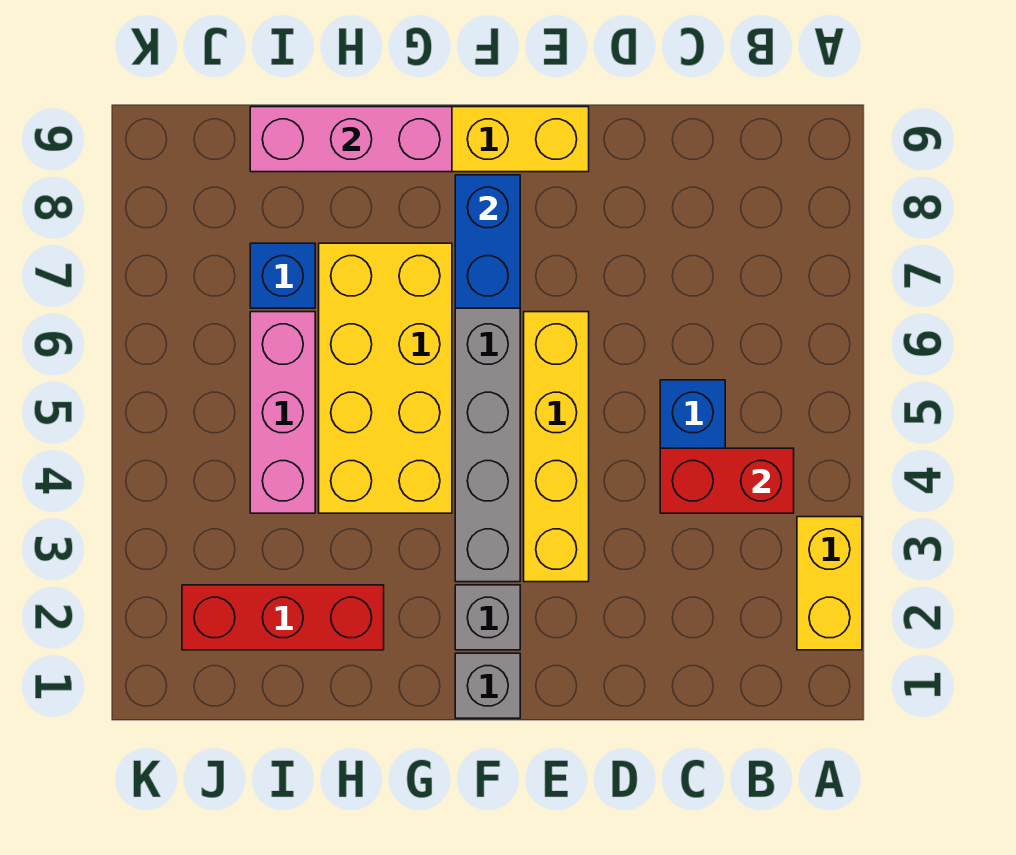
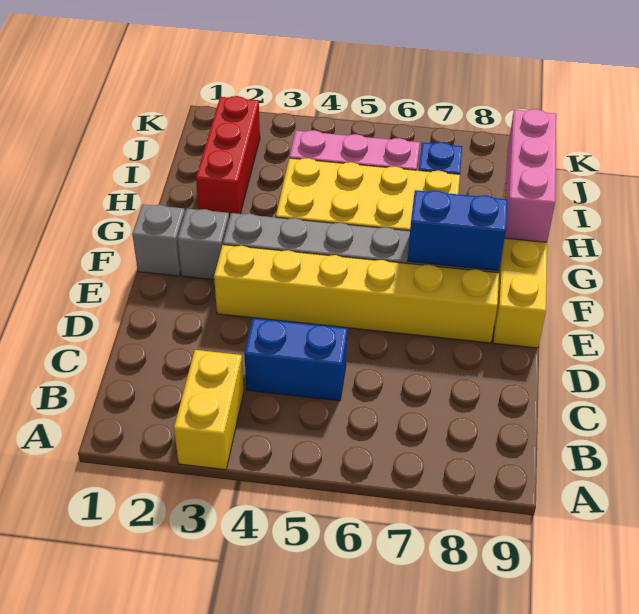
yellow 1x2 brick [797,517,862,650] -> yellow 1x2 brick turned to [174,350,244,470]
red 1x2 brick [660,448,794,513] -> none
yellow 1x4 brick [524,312,589,582] -> yellow 1x6 brick [214,245,499,343]

